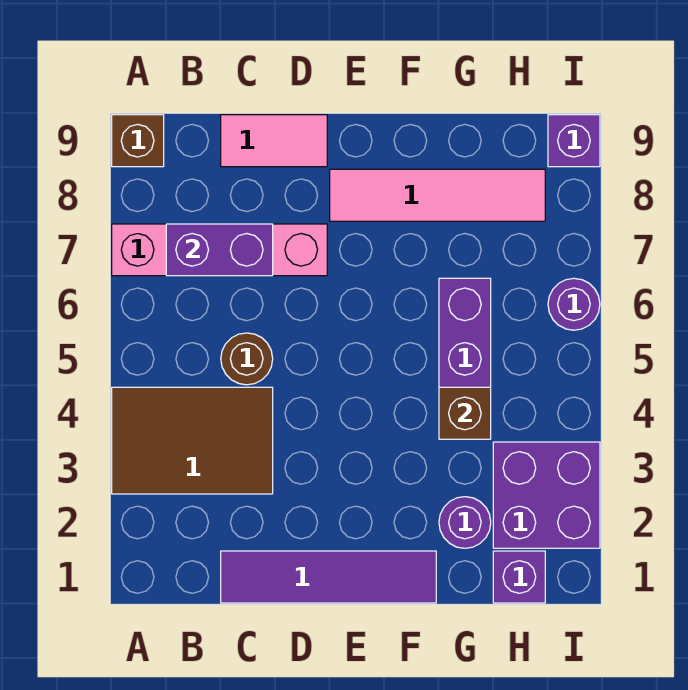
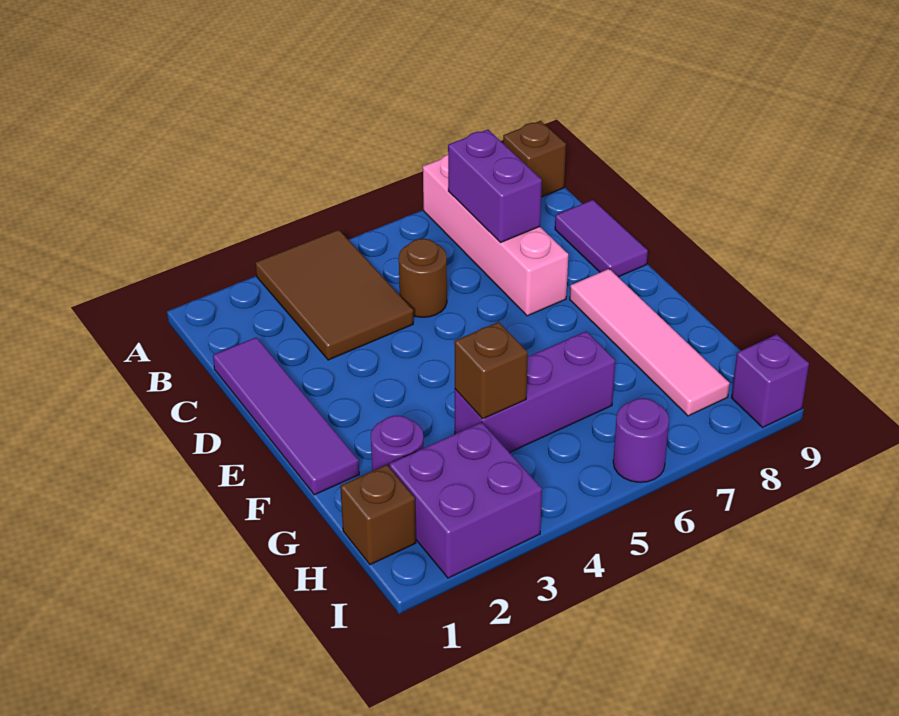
pink 1x2 tile [221,115,327,167] -> purple 1x2 tile [555,200,648,277]
purple 1x1 brick [493,551,545,603] -> brown 1x1 brick [340,465,416,565]

